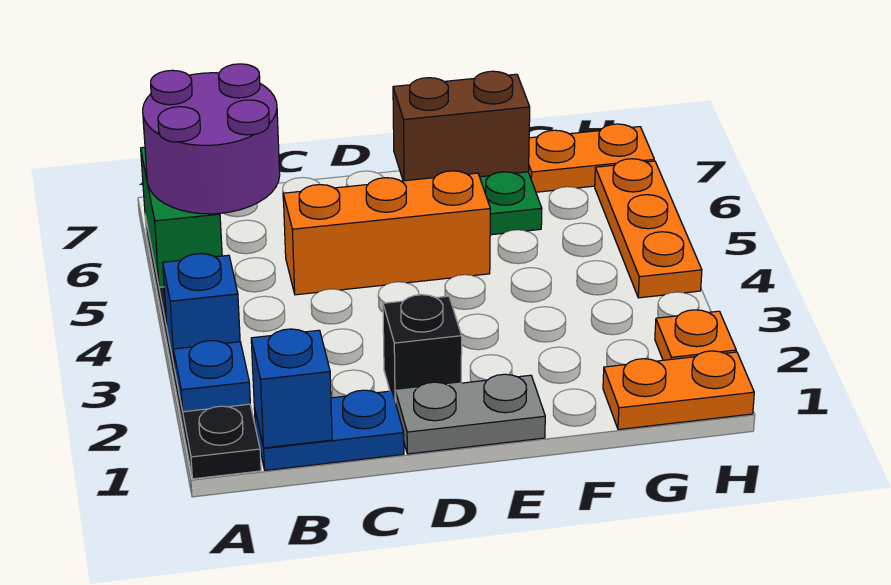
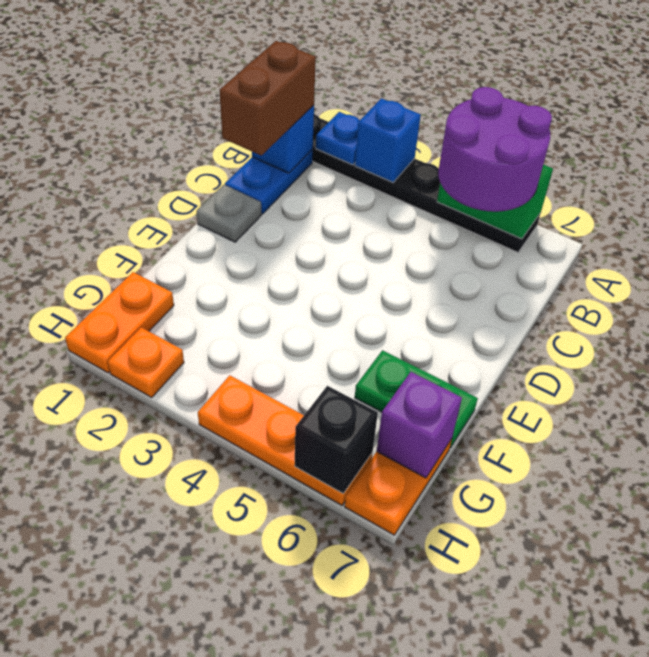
orange 1x3 brick [283,171,490,295] -> none
grey 1x2 plate [396,374,545,454] -> grey 1x1 plate [197,185,261,242]
black 1x1 brick [383,295,462,403] -> black 1x1 brick moved to [295,386,378,493]
brown 1x2 brick [393,71,530,181] -> brown 1x2 brick moved to [219,41,316,155]
none -> purple 1x1 brick [377,372,462,478]

